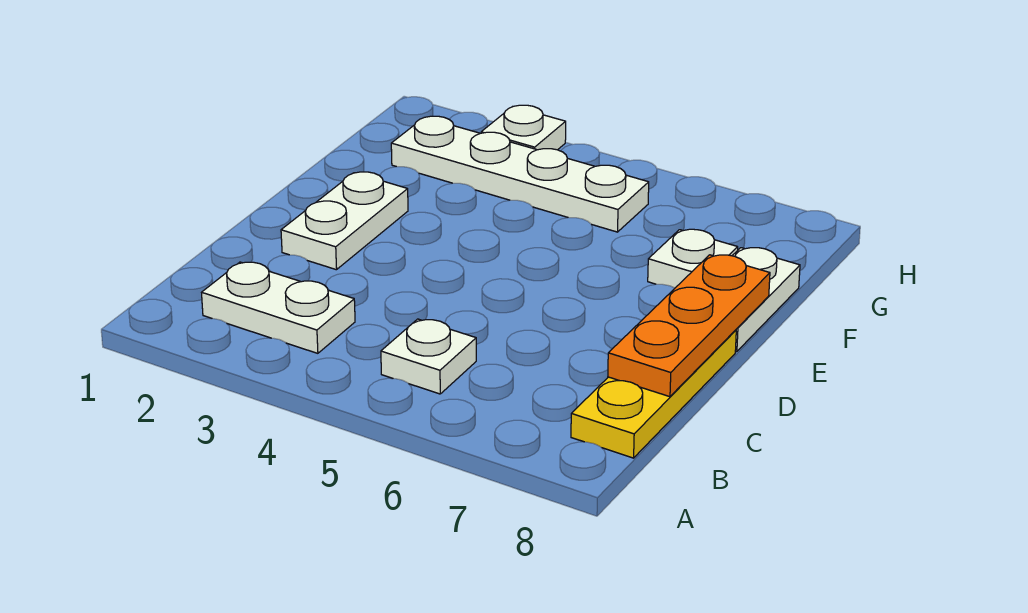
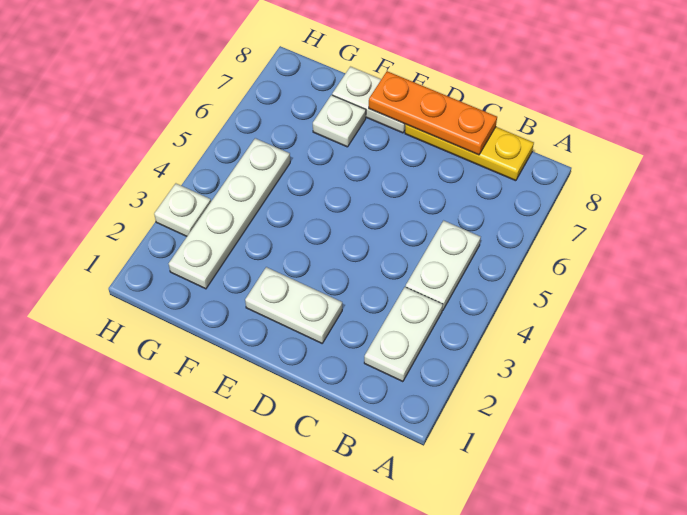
white 1x1 plate [381,319,476,394] -> white 1x2 plate [405,221,481,311]

